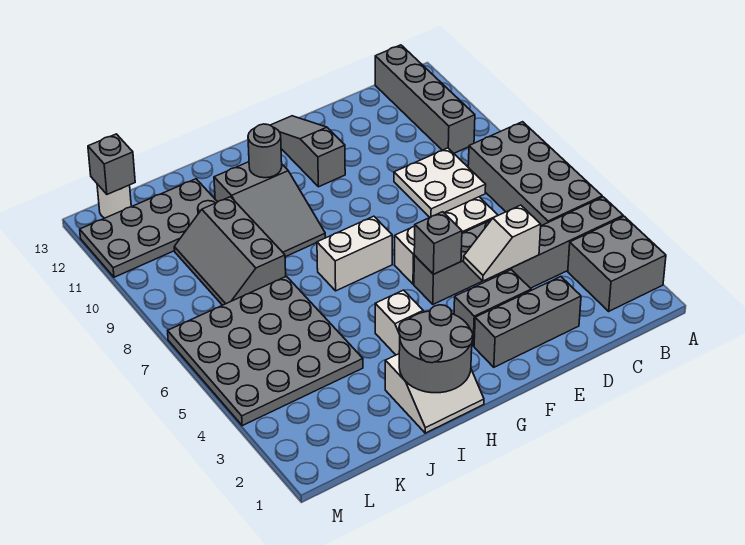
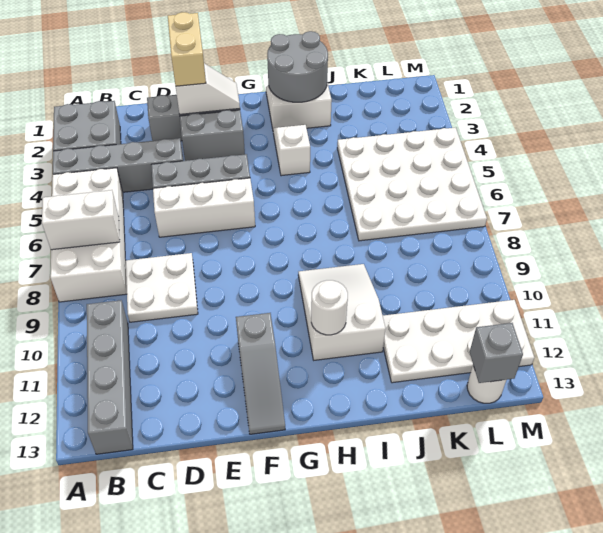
grey 2x4 brick [468,122,602,226] -> white 2x4 brick [50,168,127,302]
white 1x2 slope [463,205,541,281] -> white 1x2 slope moved to [176,64,240,114]
none -> tan 1x2 brick [168,12,206,86]
grey 1x1 brick [414,212,462,274] -> none
white 1x2 brick [317,216,392,291] -> white 1x2 brick moved to [42,190,120,250]
grey 2x3 slope [214,162,325,257] -> white 2x3 slope [298,264,386,360]
grey 1x1 round brick [248,124,282,178] -> white 1x1 round brick [311,280,348,335]
grey 4x4 plate [168,276,363,426] -> white 4x4 plate [337,127,487,241]
grey 2x3 slope [174,197,286,305] -> none
grey 2x4 plate [80,179,217,277] -> white 2x4 plate [383,300,534,383]

